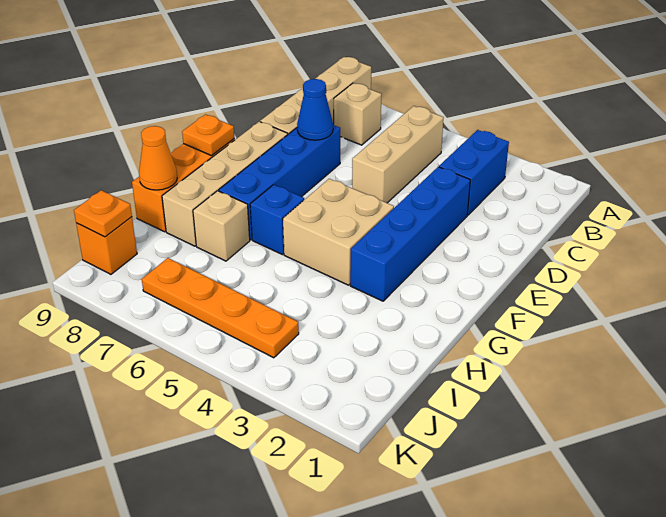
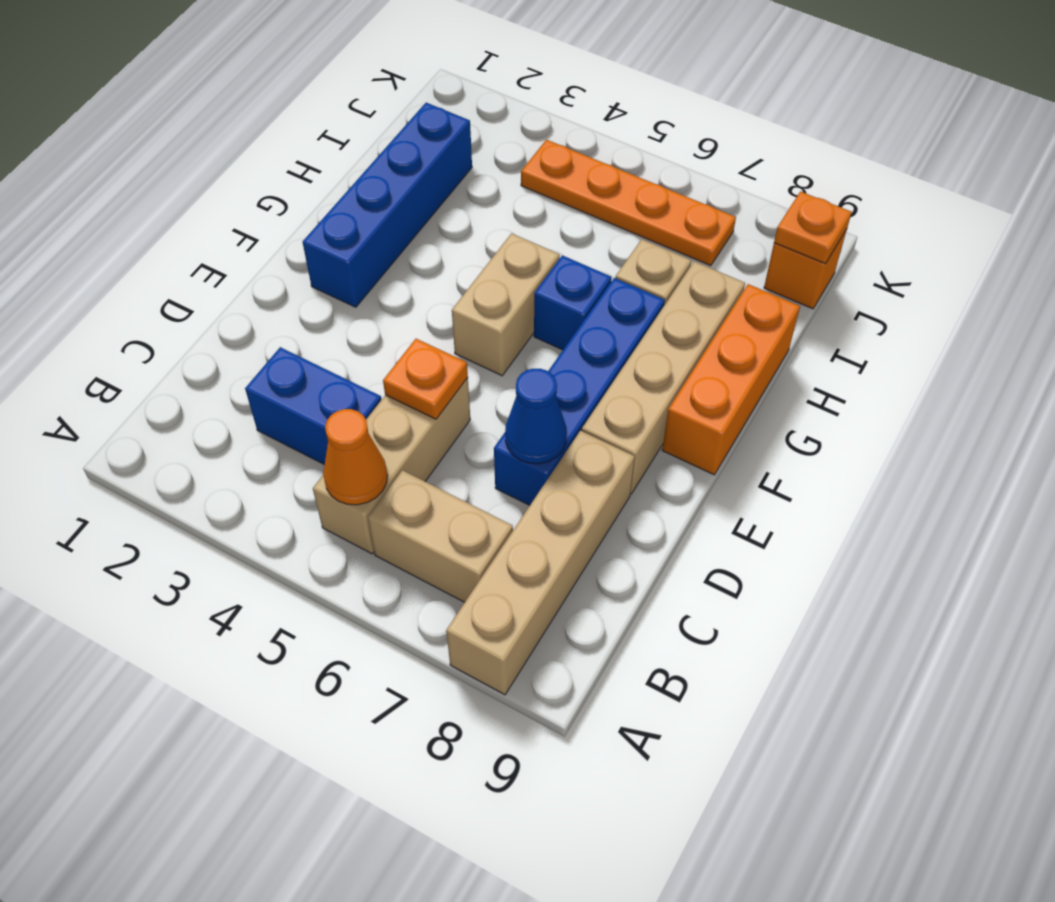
blue 1x2 brick [439,130,509,215] -> blue 1x2 brick turned to [245,347,382,465]
tan 1x1 brick [334,83,381,145] -> tan 1x2 brick [368,470,513,602]
blue 1x4 brick [350,167,470,301] -> blue 1x4 brick moved to [303,103,472,307]
tan 2x2 brick [283,179,394,285] -> tan 1x2 brick [452,233,560,376]
orange 1x1 plate [182,114,234,156] -> orange 1x1 plate moved to [383,339,468,419]
orange 1x1 cone [139,126,177,190] -> orange 1x1 cone moved to [323,409,388,505]

